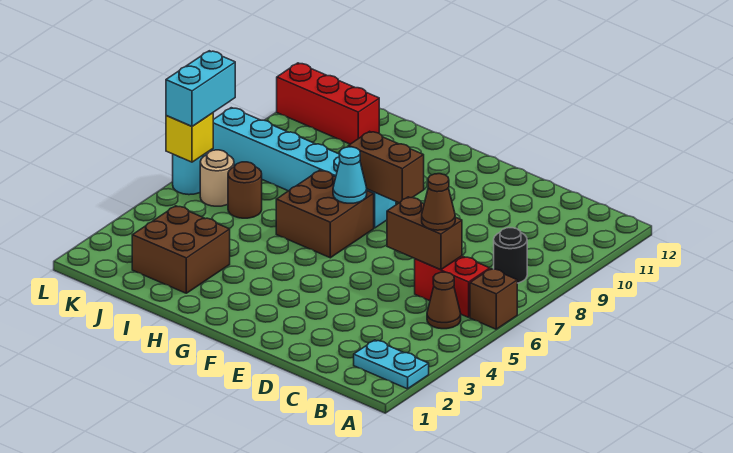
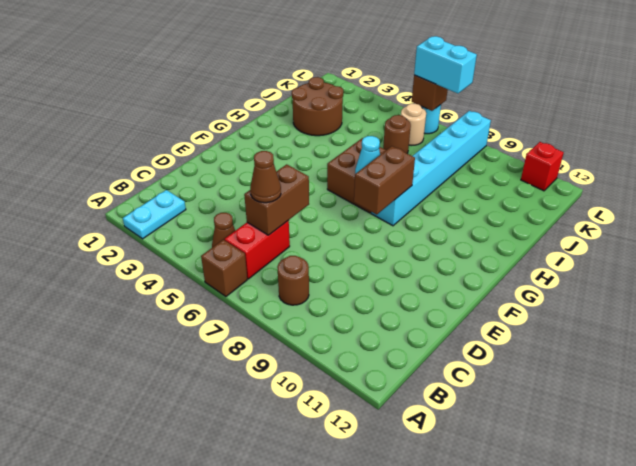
black 1x1 round brick [494,228,527,283] -> brown 1x1 round brick [277,256,309,305]
brown 2x2 brick [132,206,230,293] -> brown 2x2 round brick [292,77,343,136]
red 1x3 brick [277,63,379,144] -> red 1x1 brick [521,142,564,191]
yellow 1x1 brick [166,113,213,162] -> brown 1x1 brick [412,75,448,111]

